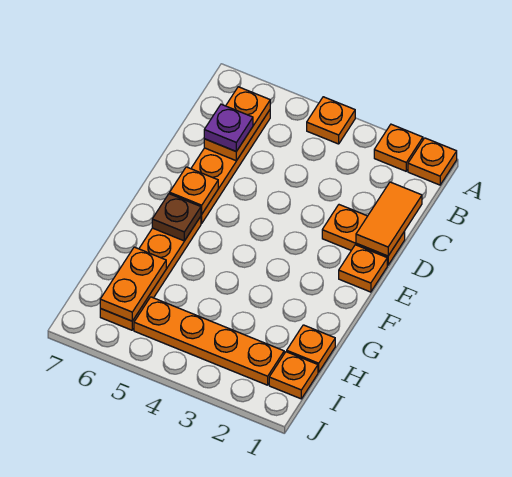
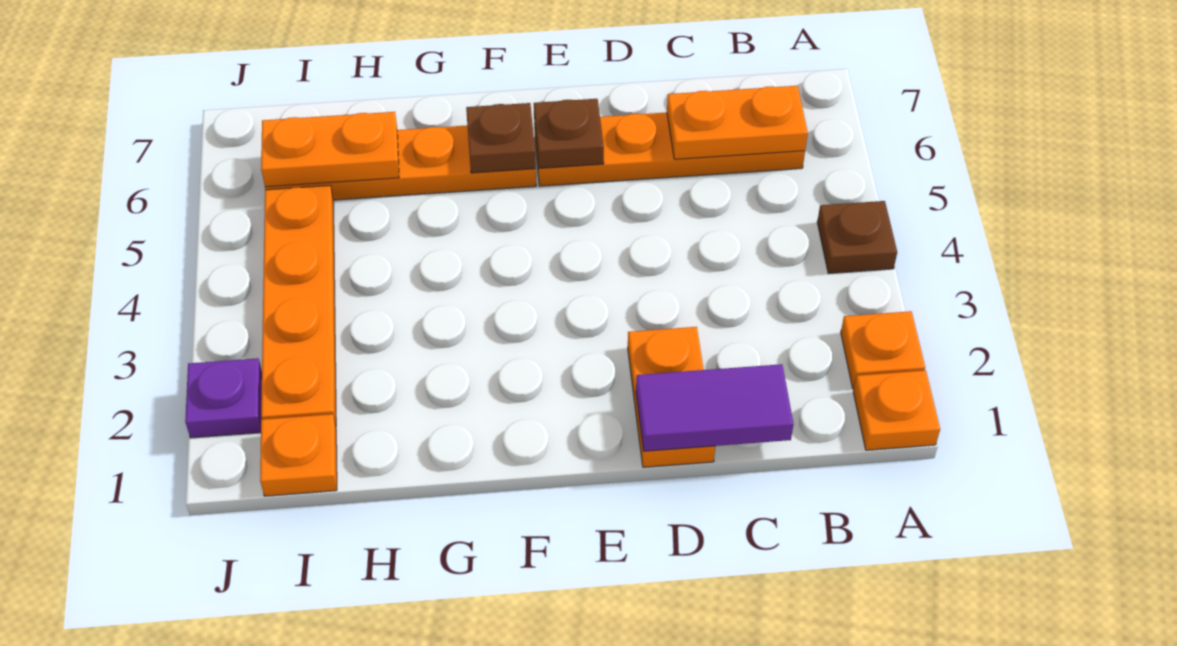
orange 1x1 plate [307,97,355,144] -> brown 1x1 plate [817,201,897,274]
orange 1x2 tile [356,182,422,256] -> purple 1x2 tile [636,364,794,451]
purple 1x1 plate [204,104,253,151] -> purple 1x1 plate moved to [185,358,262,438]
orange 1x1 plate [339,245,387,292] -> none
orange 1x1 plate [170,167,218,214] -> brown 1x1 plate [534,99,604,168]
orange 1x1 plate [287,325,335,372] -> none

